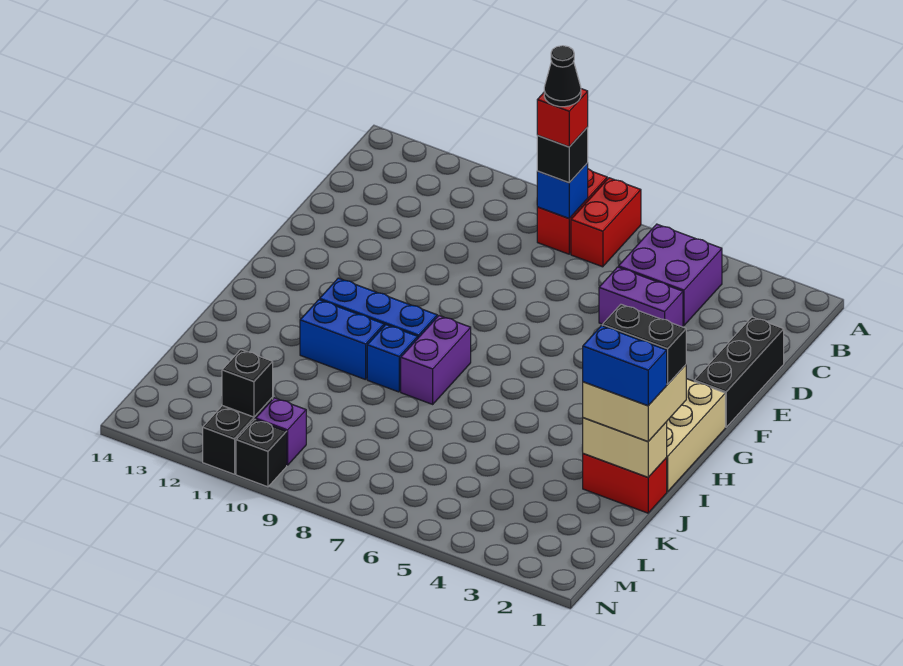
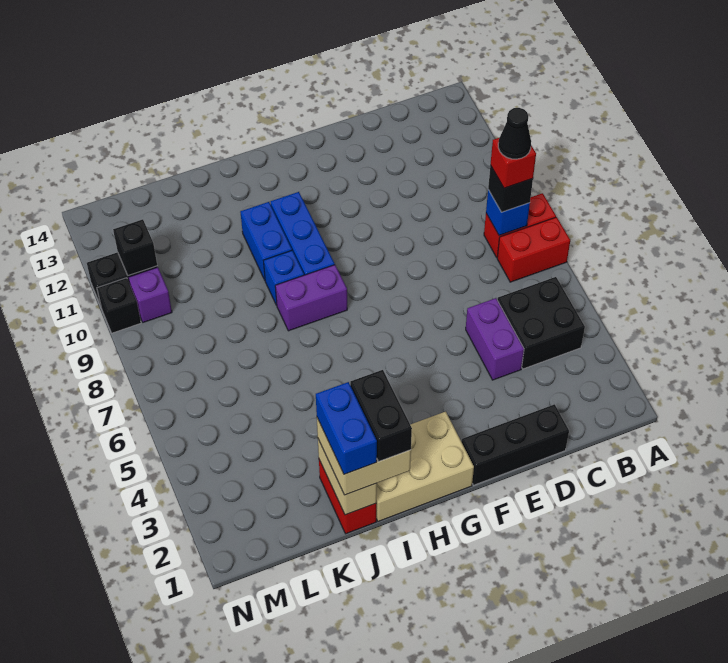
purple 2x2 brick [619,224,722,326] -> black 2x2 brick [497,277,585,369]

